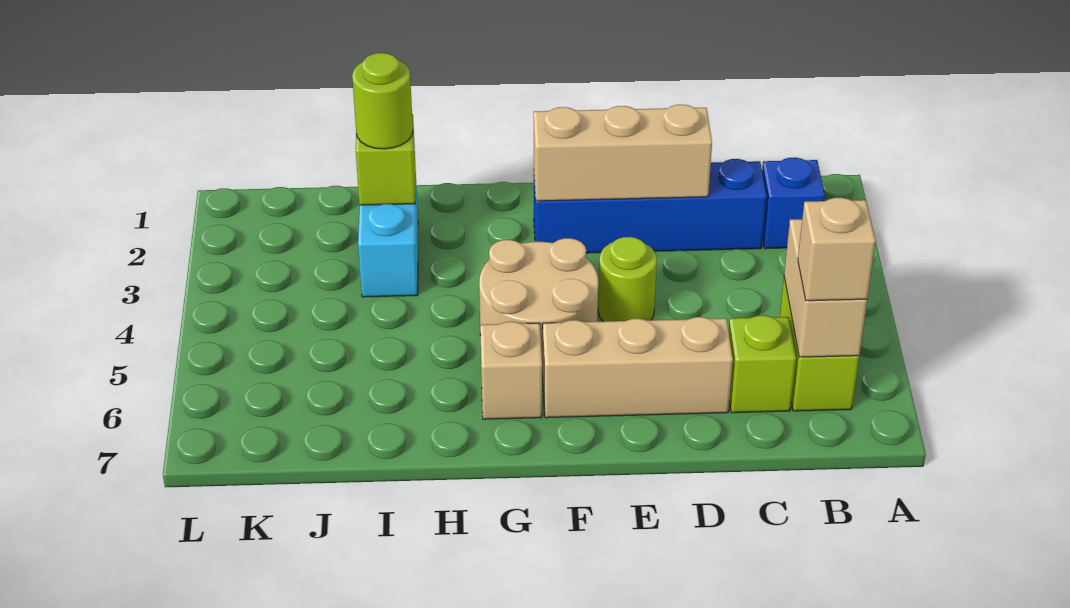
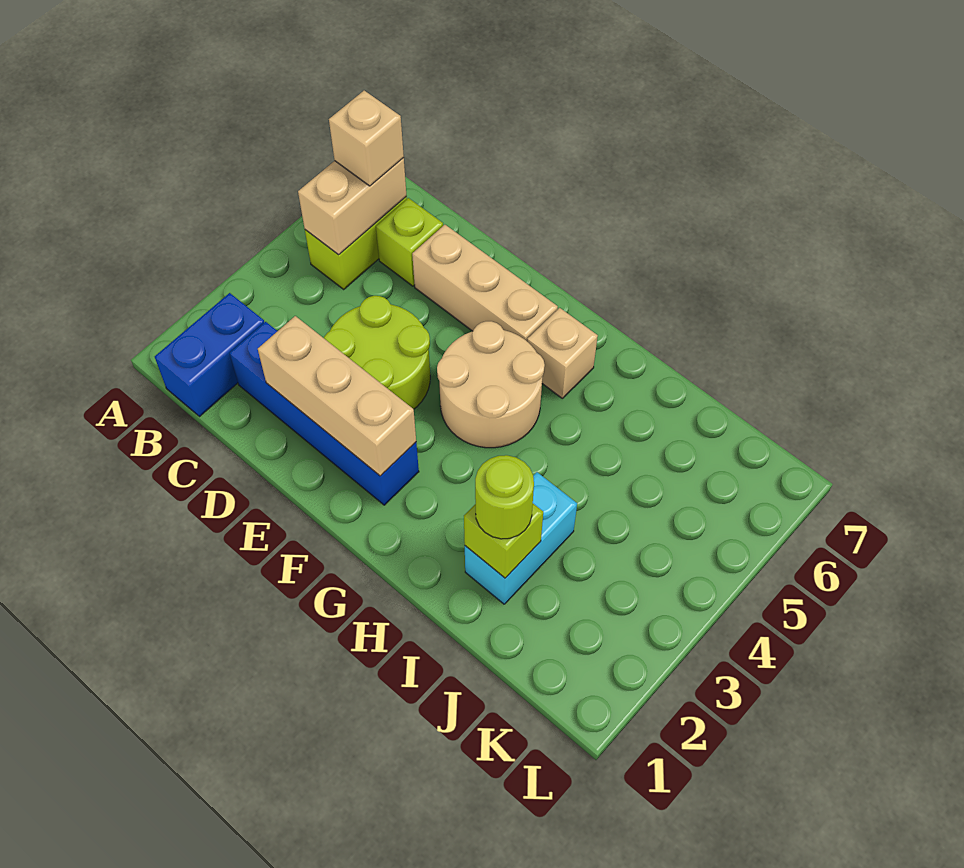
blue 1x1 brick [762,157,825,249] -> blue 1x2 brick [155,293,264,417]
lime 1x1 round brick [598,237,657,322] -> lime 2x2 round brick [324,296,430,409]

